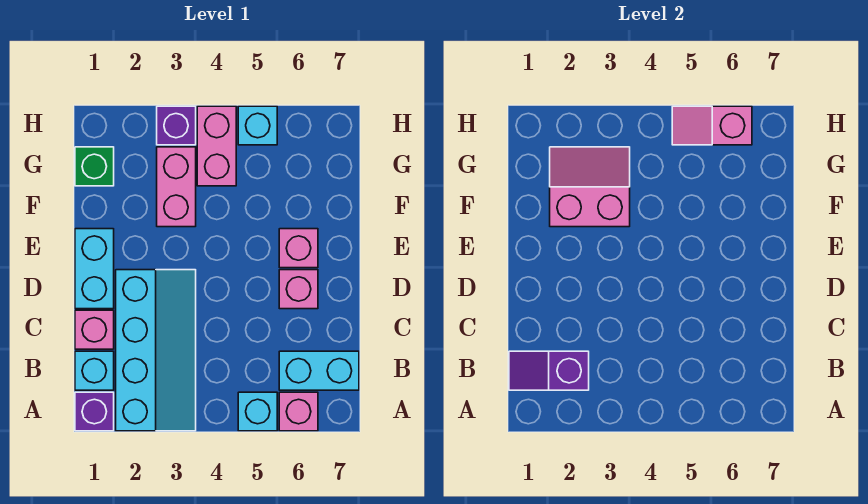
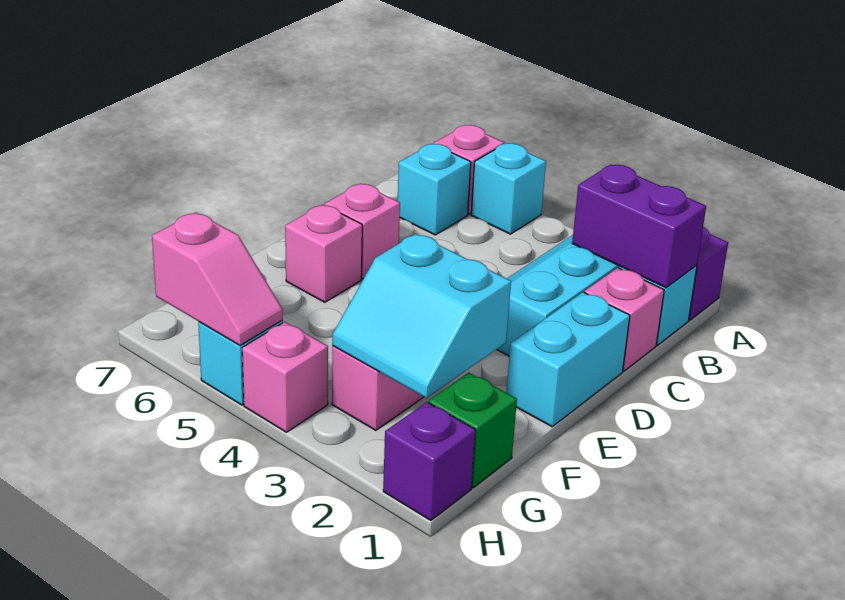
purple 1x2 slope [509,351,589,390] -> purple 1x2 brick [572,164,706,288]
cyan 1x2 brick [279,351,359,390] -> cyan 1x1 brick [398,144,471,235]
pink 2x2 slope [550,147,630,227] -> cyan 2x2 slope [332,234,511,398]
pink 1x2 brick [197,106,236,186] -> pink 1x1 brick [242,322,328,432]
purple 1x1 brick [157,106,196,145] -> purple 1x1 brick moved to [383,402,475,521]

